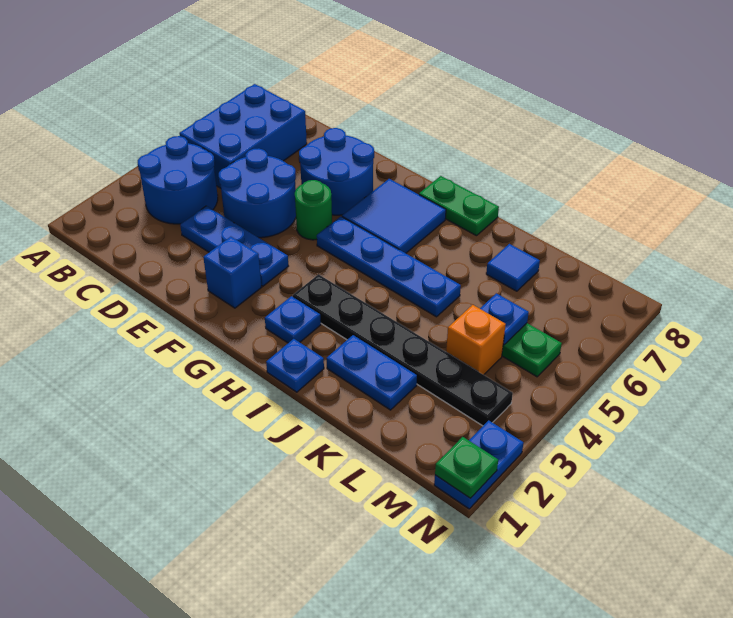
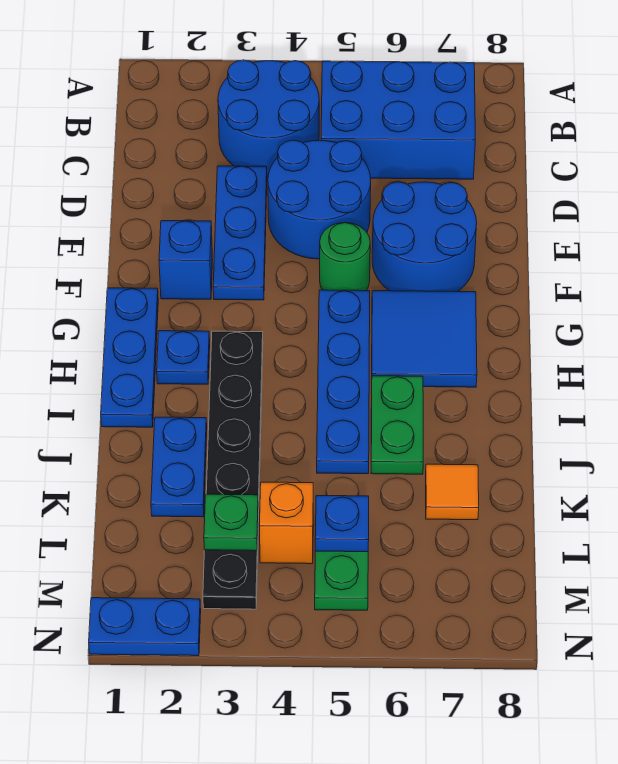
green 1x2 plate [419,176,499,236] -> green 1x2 plate moved to [371,376,423,474]
blue 1x1 plate [266,339,324,392] -> blue 1x3 plate [101,288,158,427]
blue 1x1 tile [486,244,540,291] -> orange 1x1 tile [426,464,479,520]
green 1x1 plate [435,437,498,498] -> green 1x1 plate moved to [204,494,258,551]

